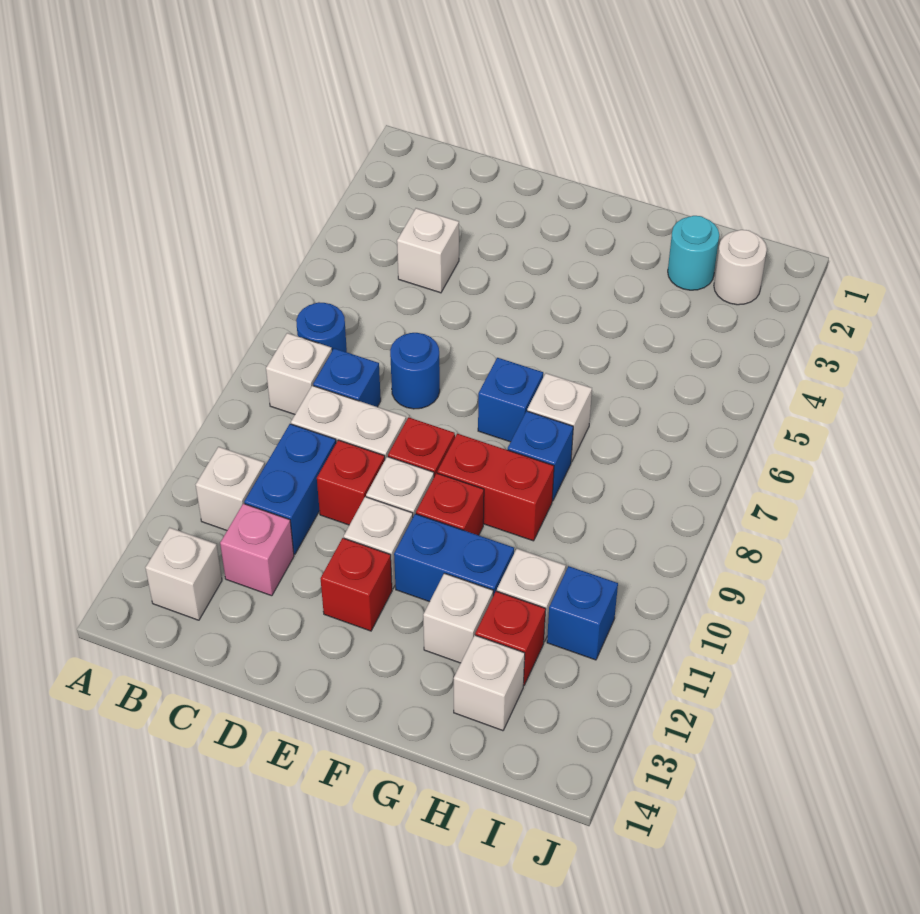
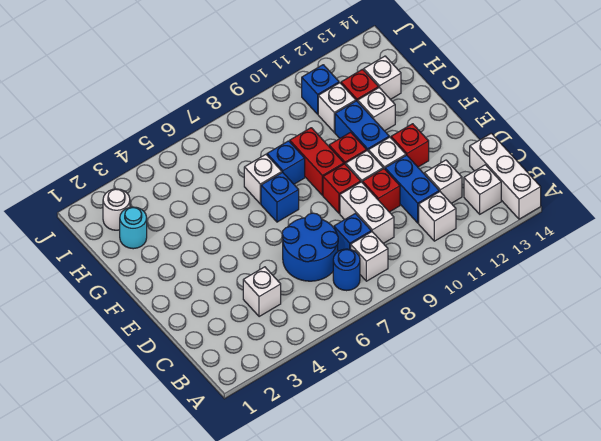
none -> white 1x3 brick [470,133,541,219]
blue 1x2 brick [244,424,336,554] -> blue 1x2 brick turned to [385,155,439,223]
pink 1x1 brick [220,504,294,596] -> white 1x1 brick [424,160,462,203]
blue 1x1 round brick [390,333,440,409] -> blue 2x2 round brick [282,213,338,281]

